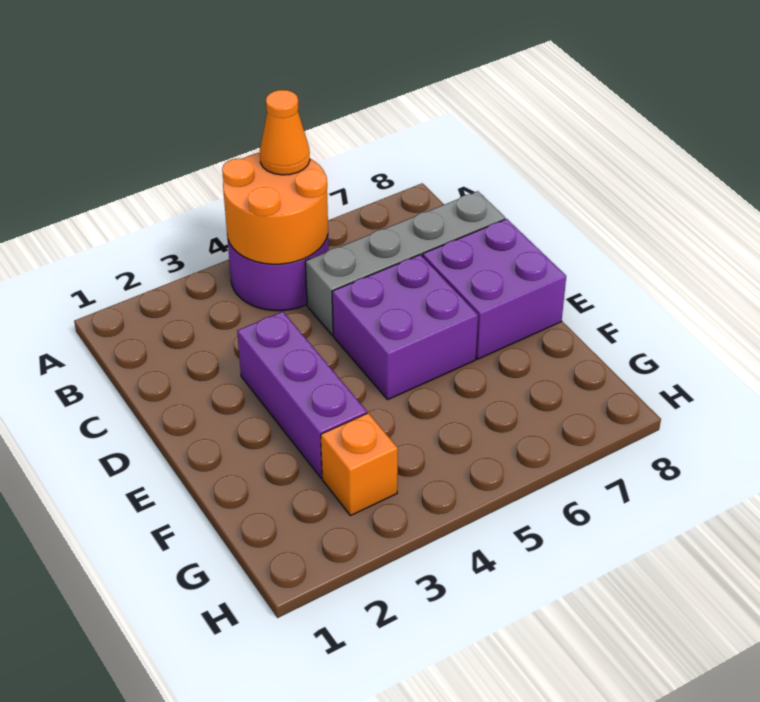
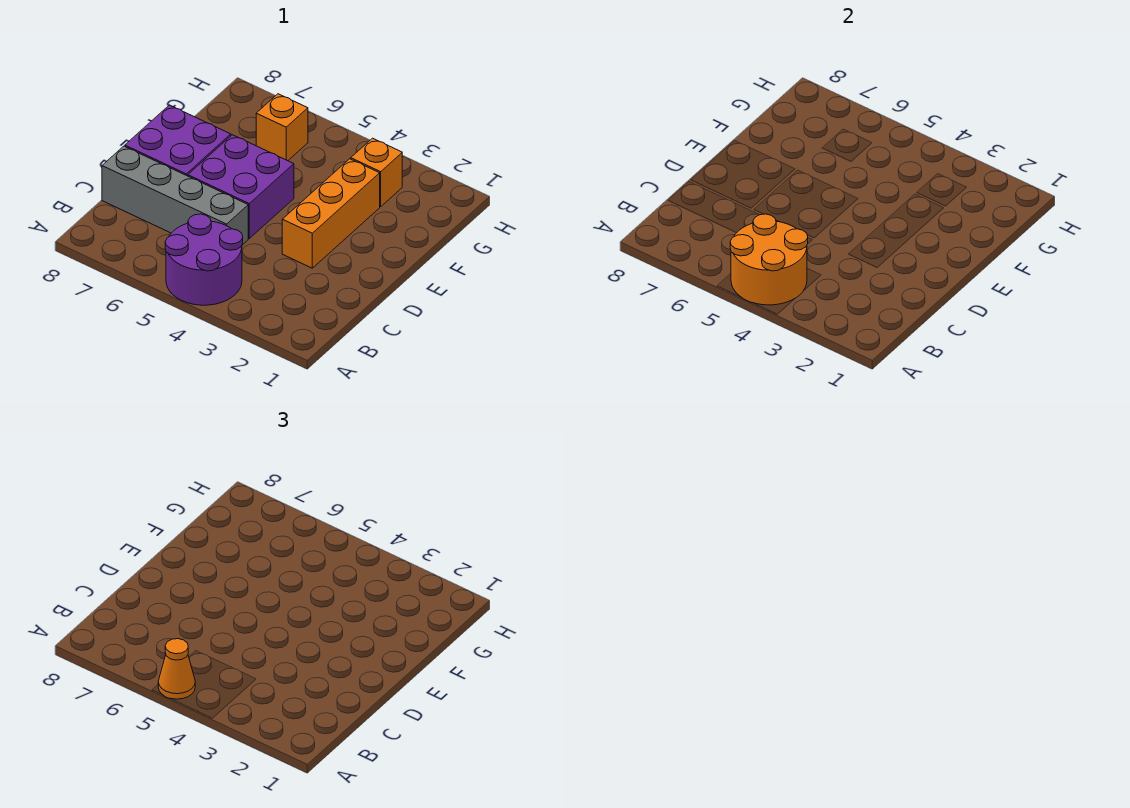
purple 1x3 brick [237,312,367,478] -> orange 1x3 brick [282,159,380,268]
none -> orange 1x1 brick [256,94,308,161]

